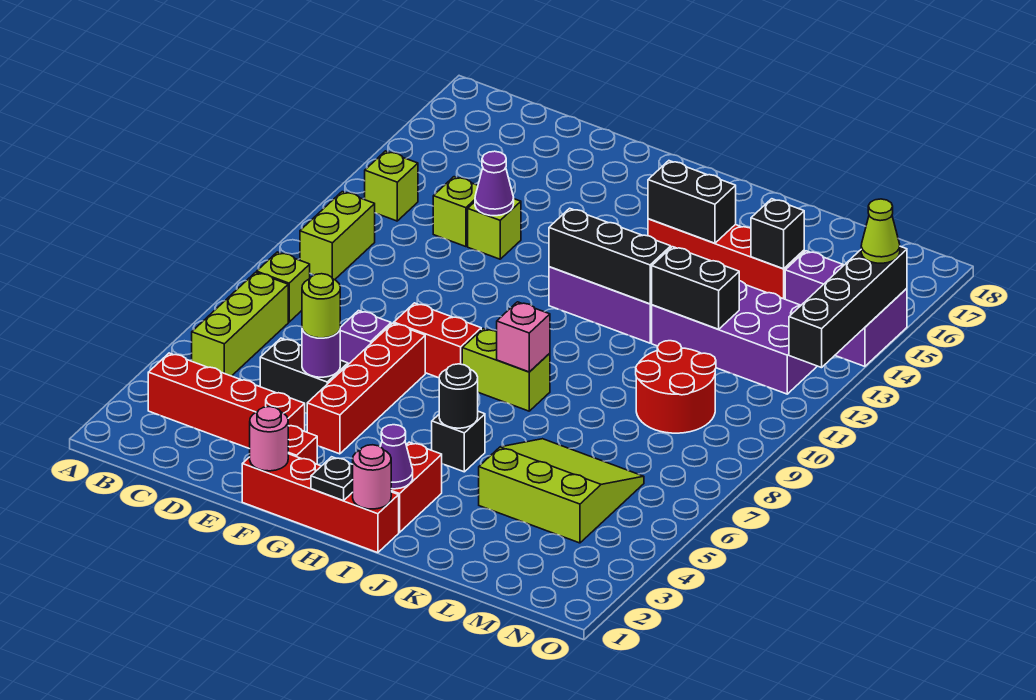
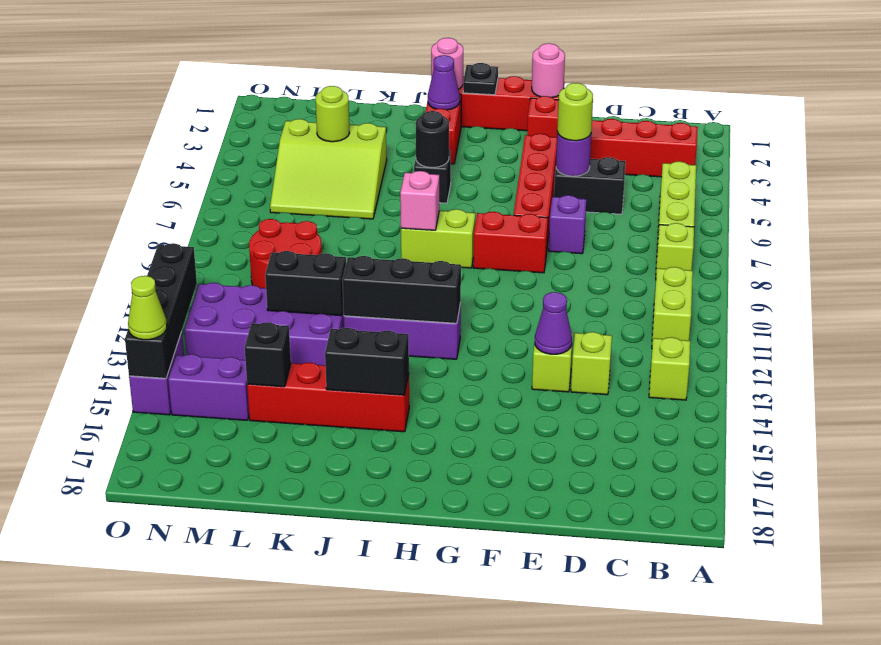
none -> lime 1x1 round brick [316,86,350,142]

